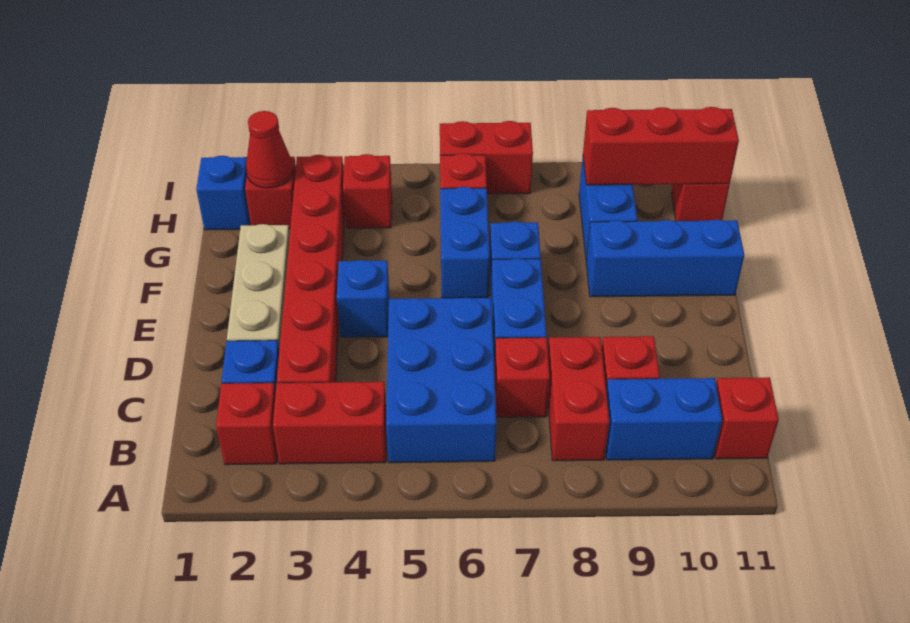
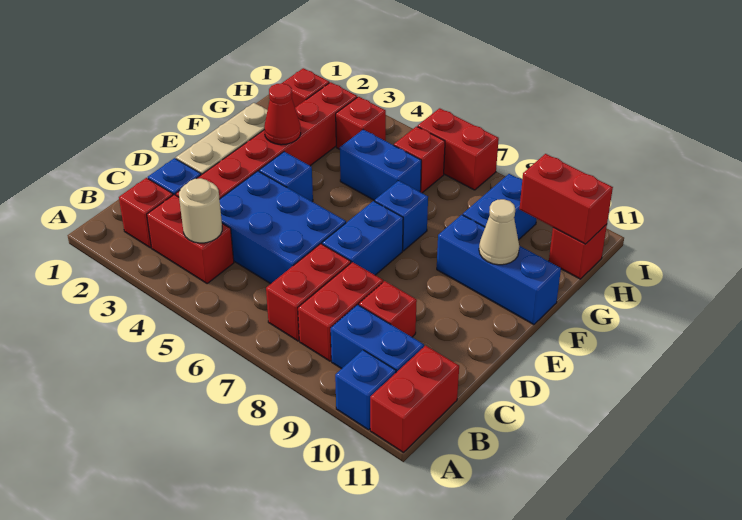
none -> tan 1x1 round brick [179,178,222,243]
blue 2x3 brick [386,298,497,463] -> blue 2x3 brick turned to [220,171,346,284]
red 1x1 brick [715,377,779,459] -> red 1x2 brick [370,346,459,453]
red 1x1 brick [494,338,550,417] -> red 1x2 brick [266,244,351,341]
blue 1x2 brick [440,187,490,298] -> blue 1x2 brick turned to [340,130,421,201]
none -> tan 1x1 cone [479,199,519,265]
blue 1x1 brick [196,156,250,230] -> blue 1x1 brick moved to [335,350,396,430]
red 1x1 cone [246,111,293,188] -> red 1x1 cone moved to [264,83,301,145]
red 1x3 brick [583,107,739,185] -> red 1x2 brick [520,154,613,244]

